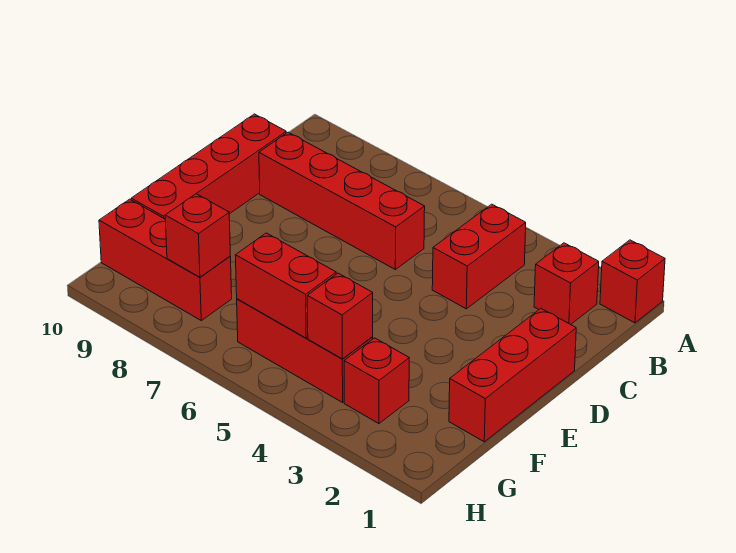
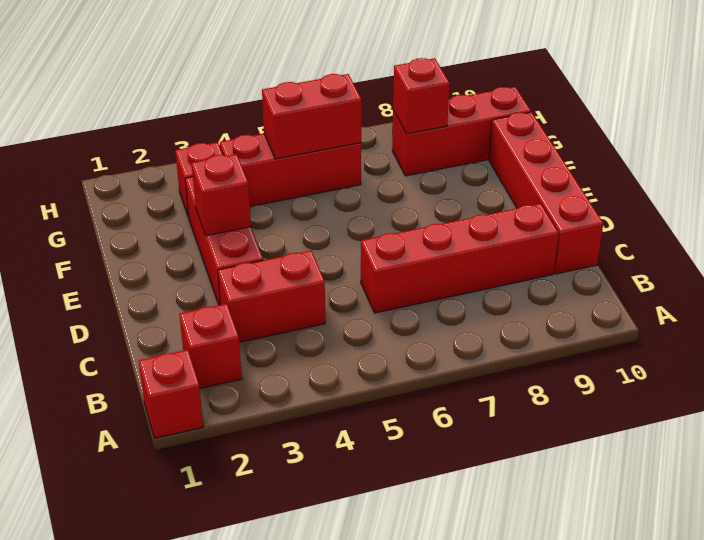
red 1x2 brick [432,204,526,309] -> red 1x2 brick turned to [218,251,325,342]
red 1x3 brick [449,309,576,442] -> red 1x3 brick moved to [185,177,263,305]
red 1x1 brick [307,273,373,359] -> red 1x1 brick moved to [192,154,251,236]

